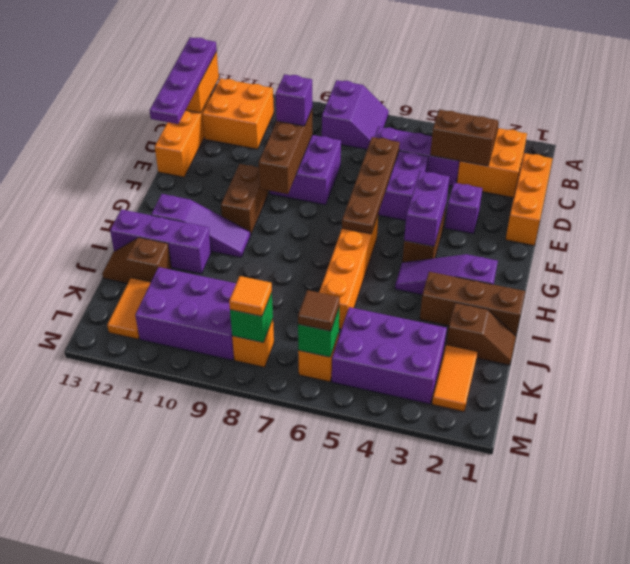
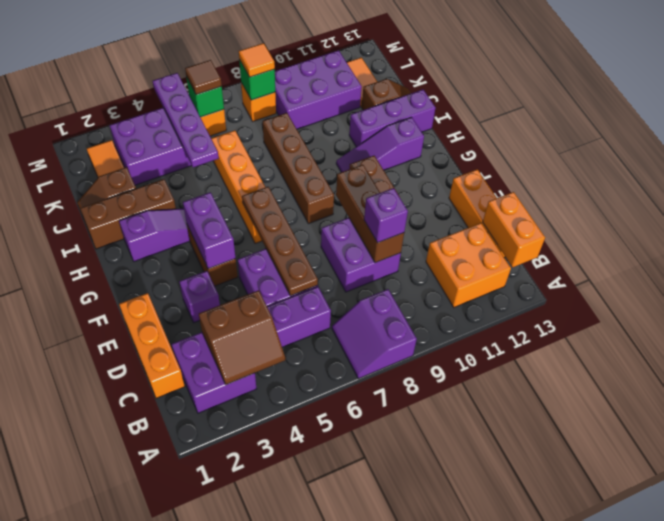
orange 2x2 brick [457,128,527,197] -> purple 2x2 brick [171,332,256,413]
purple 1x4 plate [150,37,217,124] -> purple 1x4 plate moved to [153,73,219,167]
none -> brown 1x4 brick [263,113,334,224]

